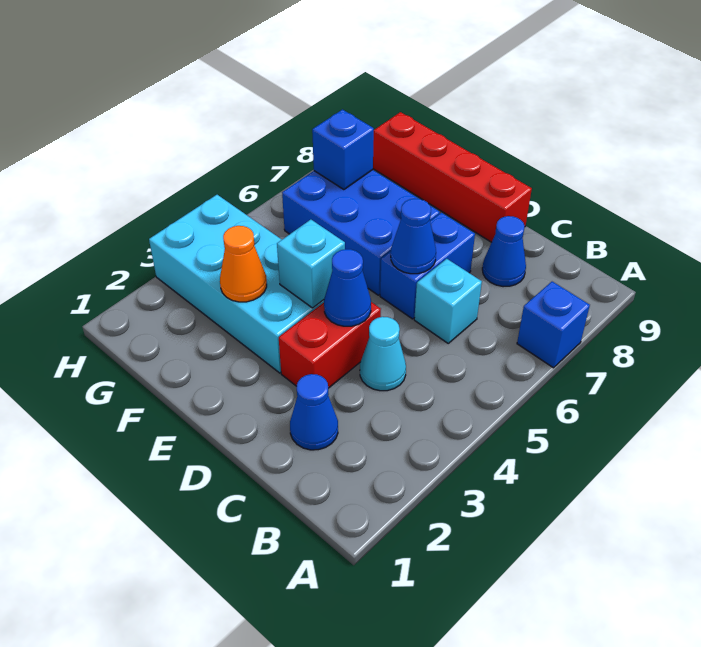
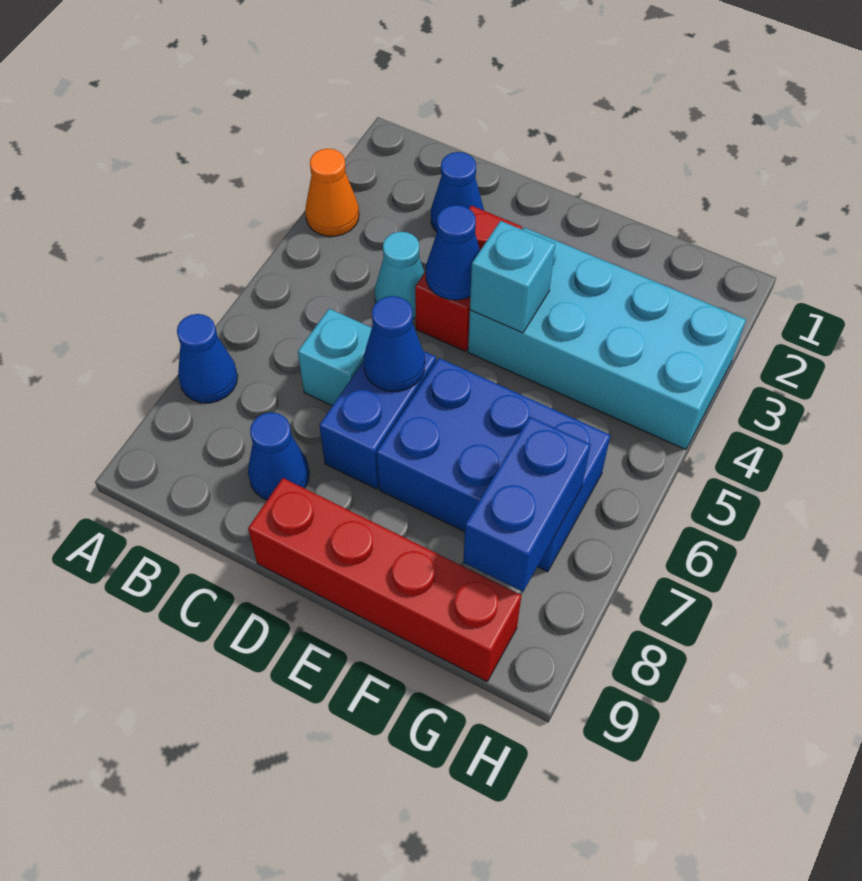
blue 1x1 brick [517,282,590,368] -> blue 1x1 cone [177,314,238,403]
orange 1x1 cone [220,226,267,302] -> orange 1x1 cone moved to [305,149,359,236]
blue 1x1 brick [312,110,374,190] -> blue 1x2 brick [463,417,591,592]

